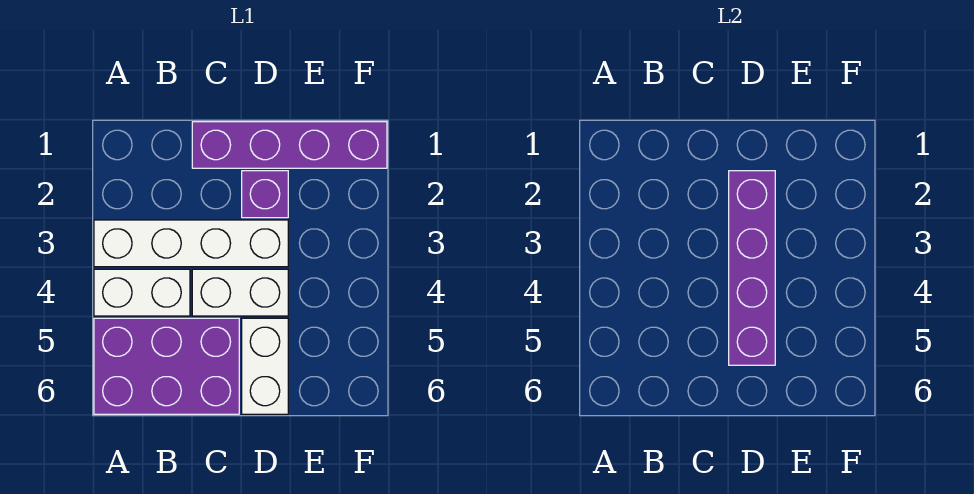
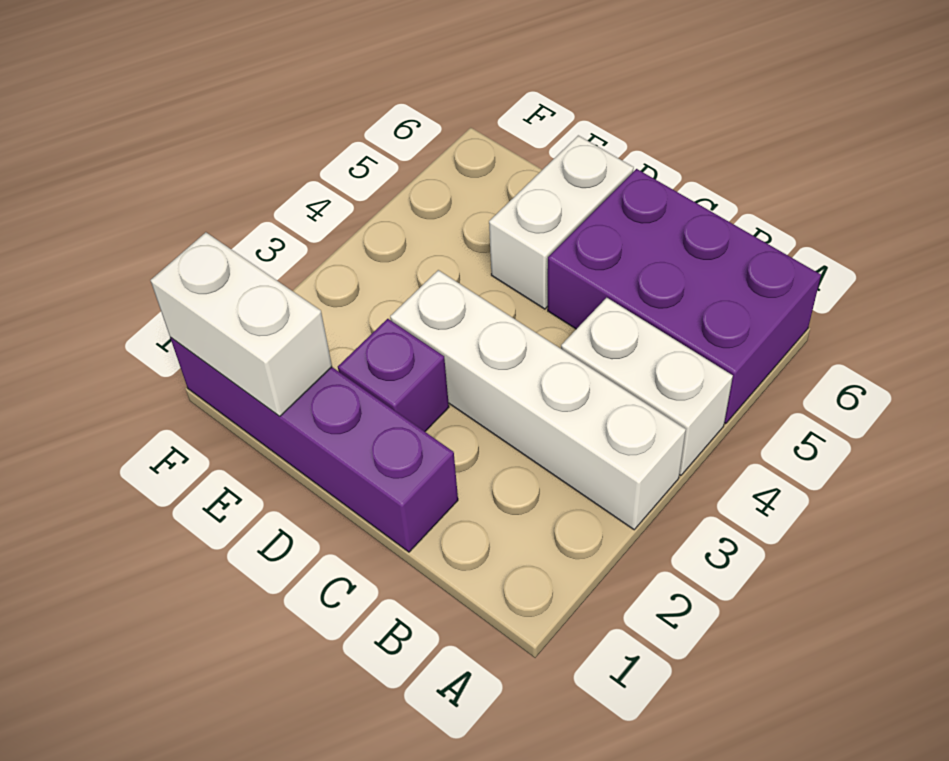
white 1x2 brick [192,269,288,316] -> white 1x2 brick moved to [151,232,332,416]
purple 1x4 brick [729,171,775,365] -> none

